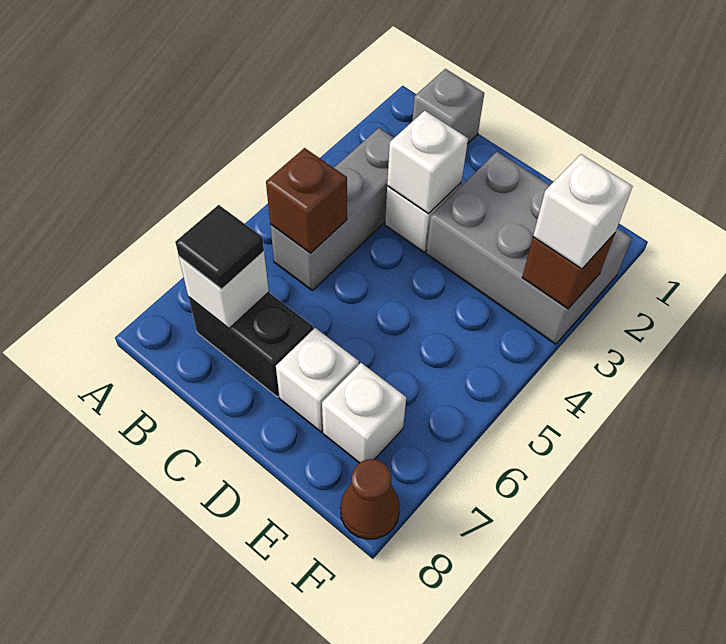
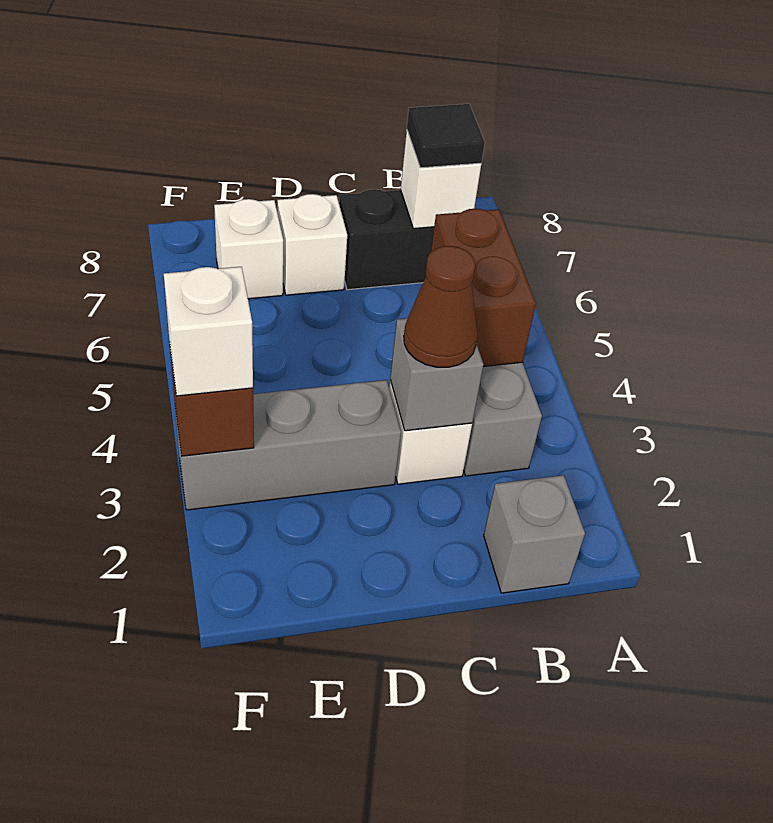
brown 1x1 brick [266,148,347,253] -> brown 1x2 brick [431,209,536,366]
white 1x1 brick [387,111,468,214] -> grey 1x1 brick [390,318,483,431]
grey 2x3 brick [426,152,632,344] -> grey 1x3 brick [175,380,401,510]
brown 1x1 cone [340,459,400,539] -> brown 1x1 cone moved to [404,246,478,367]

